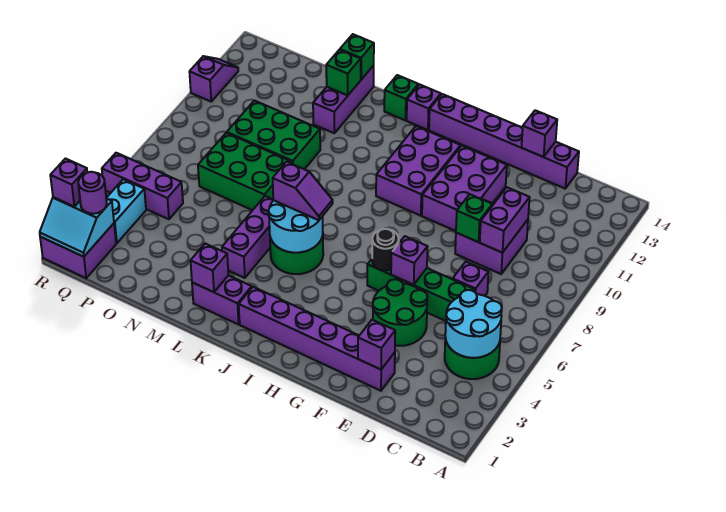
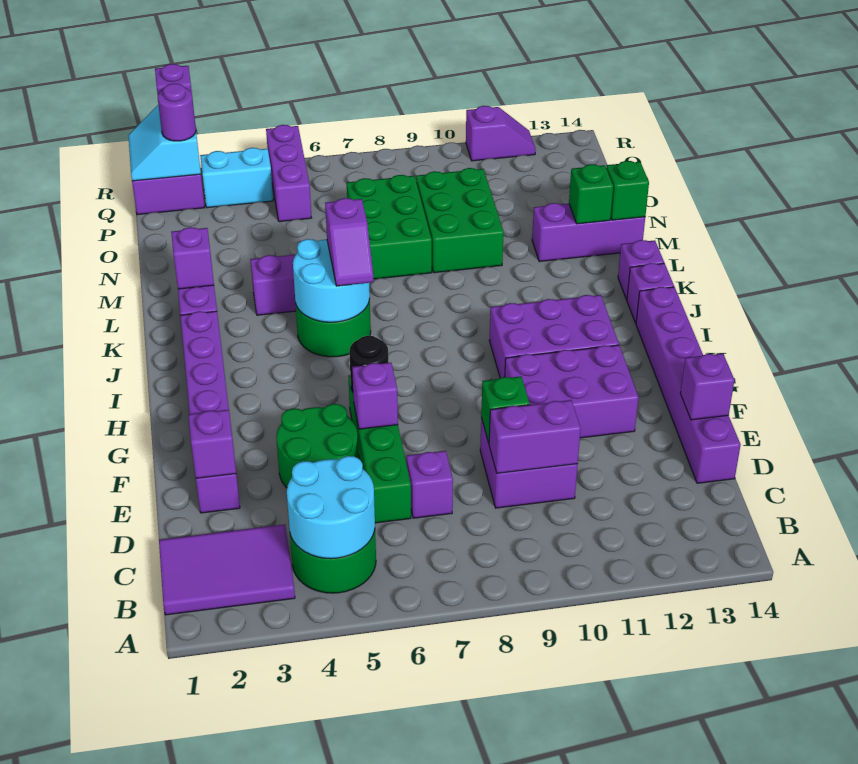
none -> purple 2x3 tile [159,524,295,615]
green 1x1 brick [384,75,418,120] -> purple 1x1 brick [618,240,664,300]

